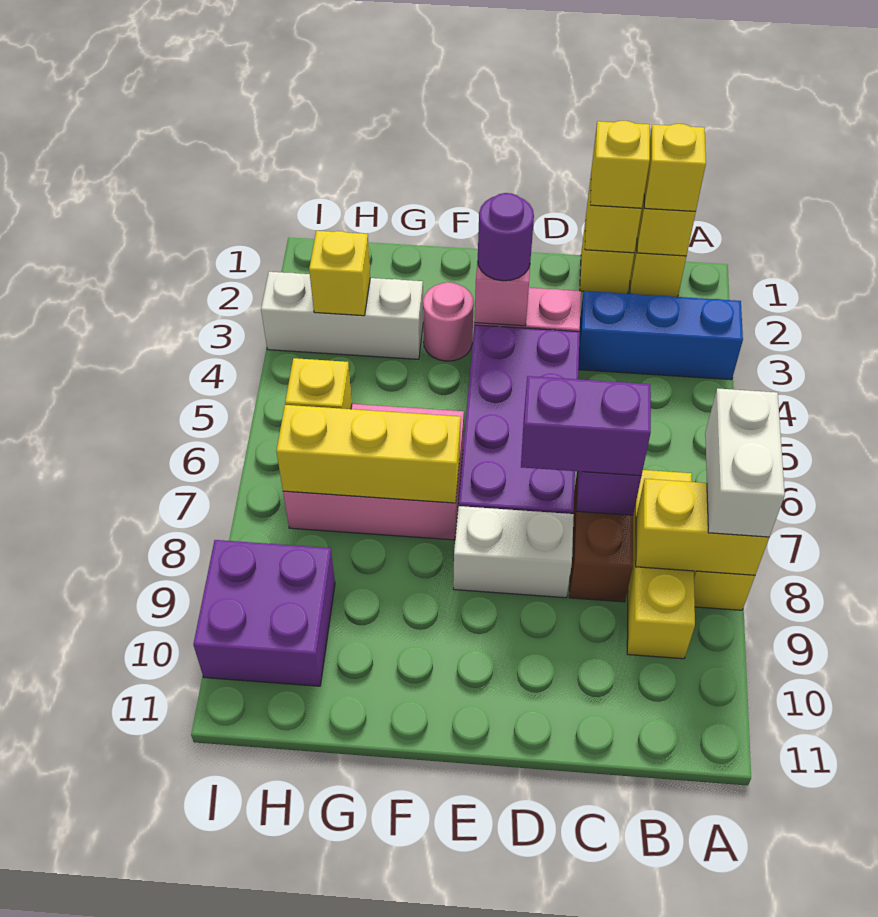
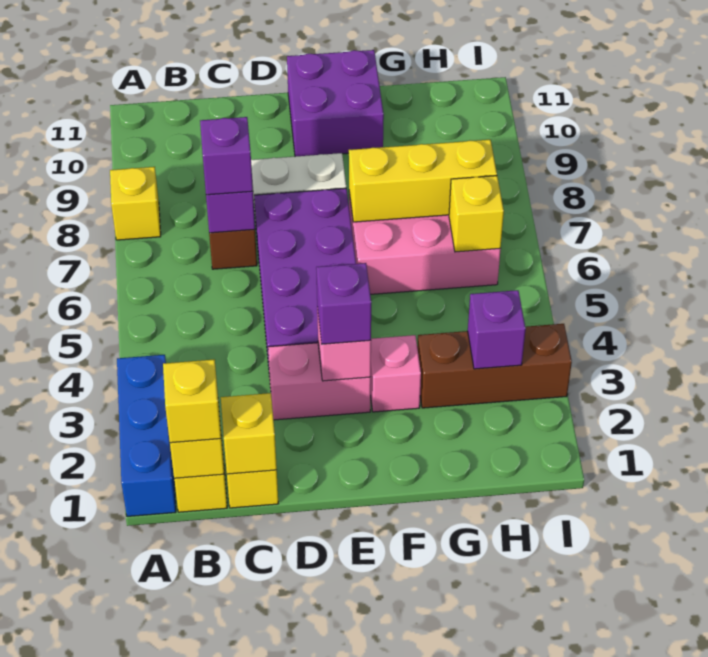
blue 1x3 brick [578,291,743,380] -> blue 1x3 brick turned to [117,355,176,516]
white 1x2 brick [705,388,785,537] -> none
yellow 1x2 brick [636,479,769,575] -> none
yellow 1x3 brick [627,470,695,659] -> none
yellow 1x1 brick [590,121,650,208] -> none
purple 1x2 brick [521,376,651,476] -> purple 1x1 brick [200,117,253,195]
purple 1x1 round brick [478,193,534,281] -> purple 1x1 brick [316,263,371,344]
pink 1x1 round brick [423,282,474,361] -> pink 1x1 brick [370,335,421,412]
white 1x3 brick [261,272,423,359] -> brown 1x3 brick [417,324,572,408]
yellow 1x1 brick [309,231,370,316] -> purple 1x1 brick [468,290,526,369]
purple 2x2 brick [193,540,335,686] -> purple 2x2 brick moved to [287,50,384,157]

